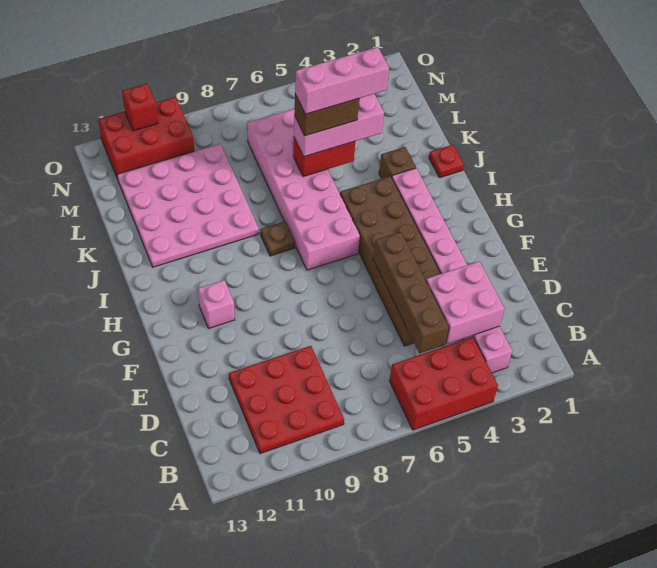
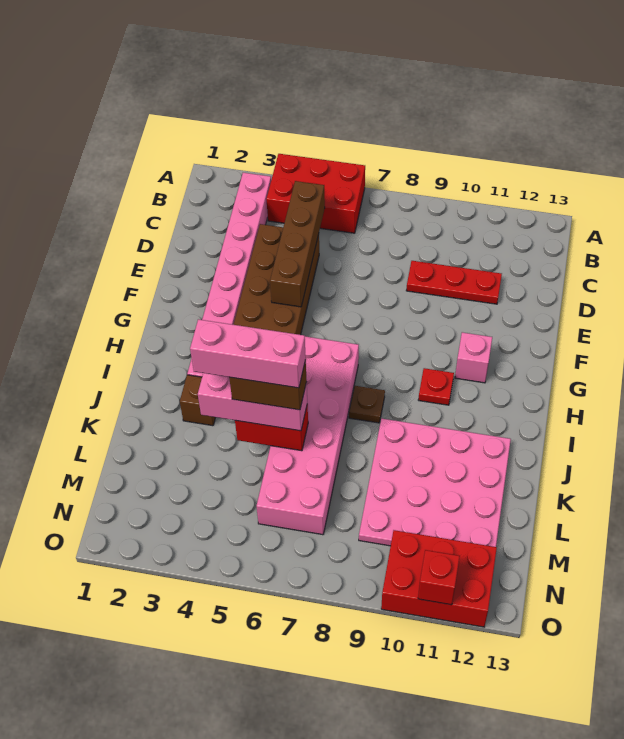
red 3x3 plate [229,346,344,454] -> red 1x3 plate [406,261,502,304]
pink 2x2 brick [426,261,504,344] -> none
red 1x1 plate [429,145,464,178] -> red 1x1 plate moved to [418,368,454,405]

